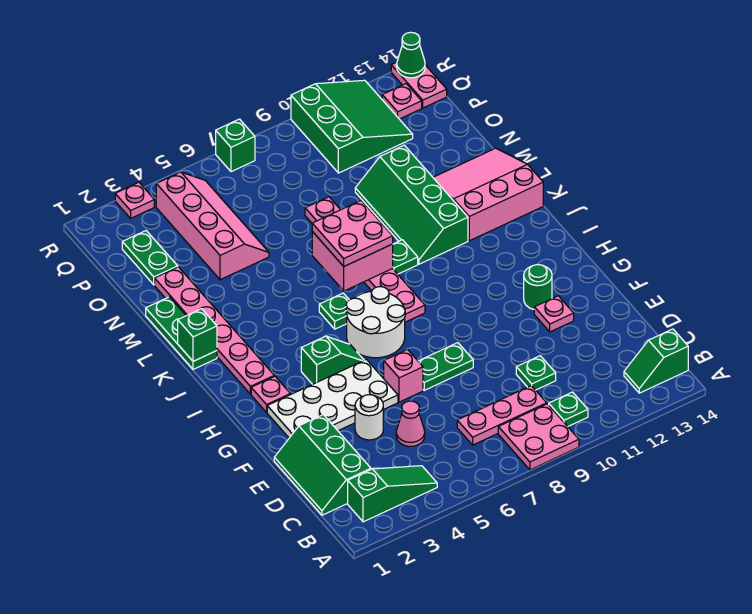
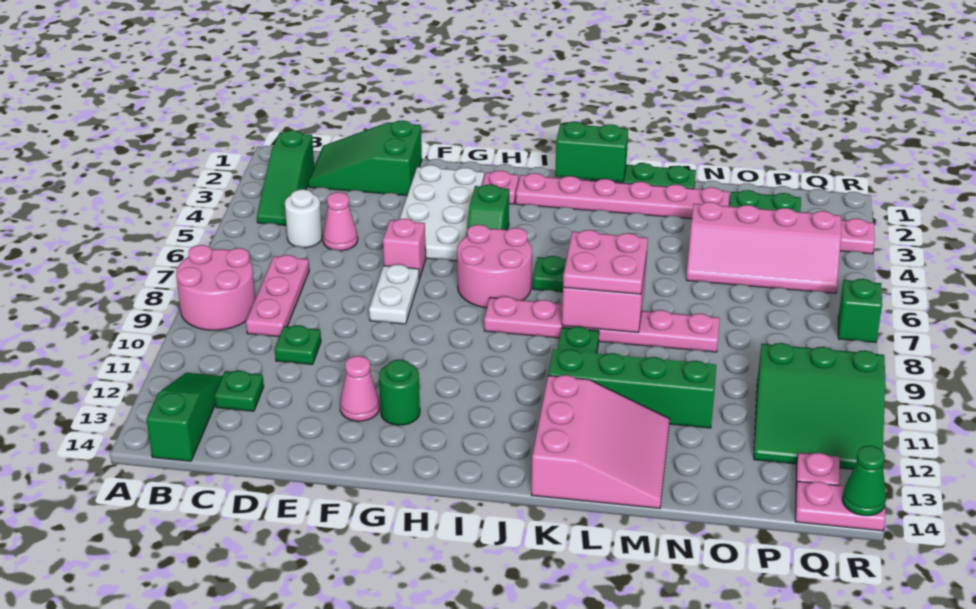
pink 2x2 plate [498,404,579,470] -> pink 2x2 round brick [176,245,255,330]
green 1x1 plate [549,392,588,426] -> green 1x1 plate moved to [215,371,264,411]
green 1x2 slope [624,329,688,393] -> green 1x3 slope [147,373,223,461]
green 2x3 slope [274,415,371,515] -> green 2x3 slope turned to [308,120,422,195]
white 1x1 round brick [355,395,383,440] -> white 1x1 round brick moved to [285,189,322,248]
green 1x2 plate [418,343,473,390] -> white 1x2 plate [369,264,419,324]
pink 1x1 plate [534,296,574,332] -> pink 1x1 cone [340,356,379,421]
white 2x2 round brick [346,287,405,358] -> pink 2x2 round brick [457,225,532,308]
green 1x1 brick [178,309,217,361] -> green 1x2 brick [555,122,628,182]

